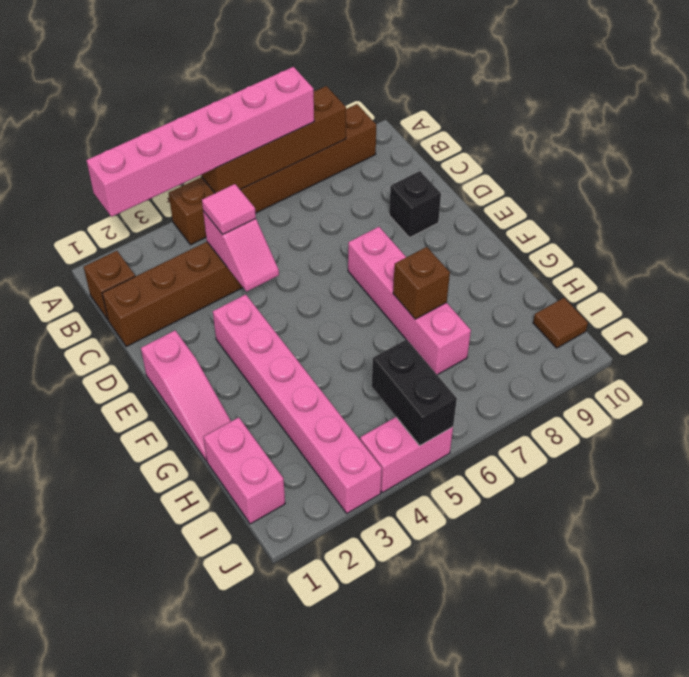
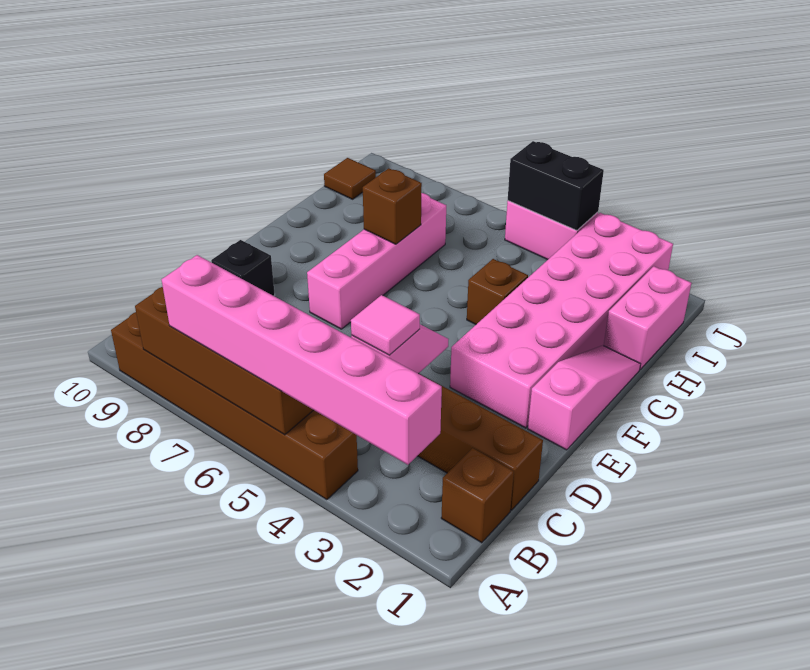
pink 1x6 brick [213,294,382,513] -> pink 2x6 brick [450,213,673,428]
none -> brown 1x1 brick [467,259,528,324]
black 1x2 brick [372,339,457,446] -> black 1x2 brick turned to [508,141,604,230]

